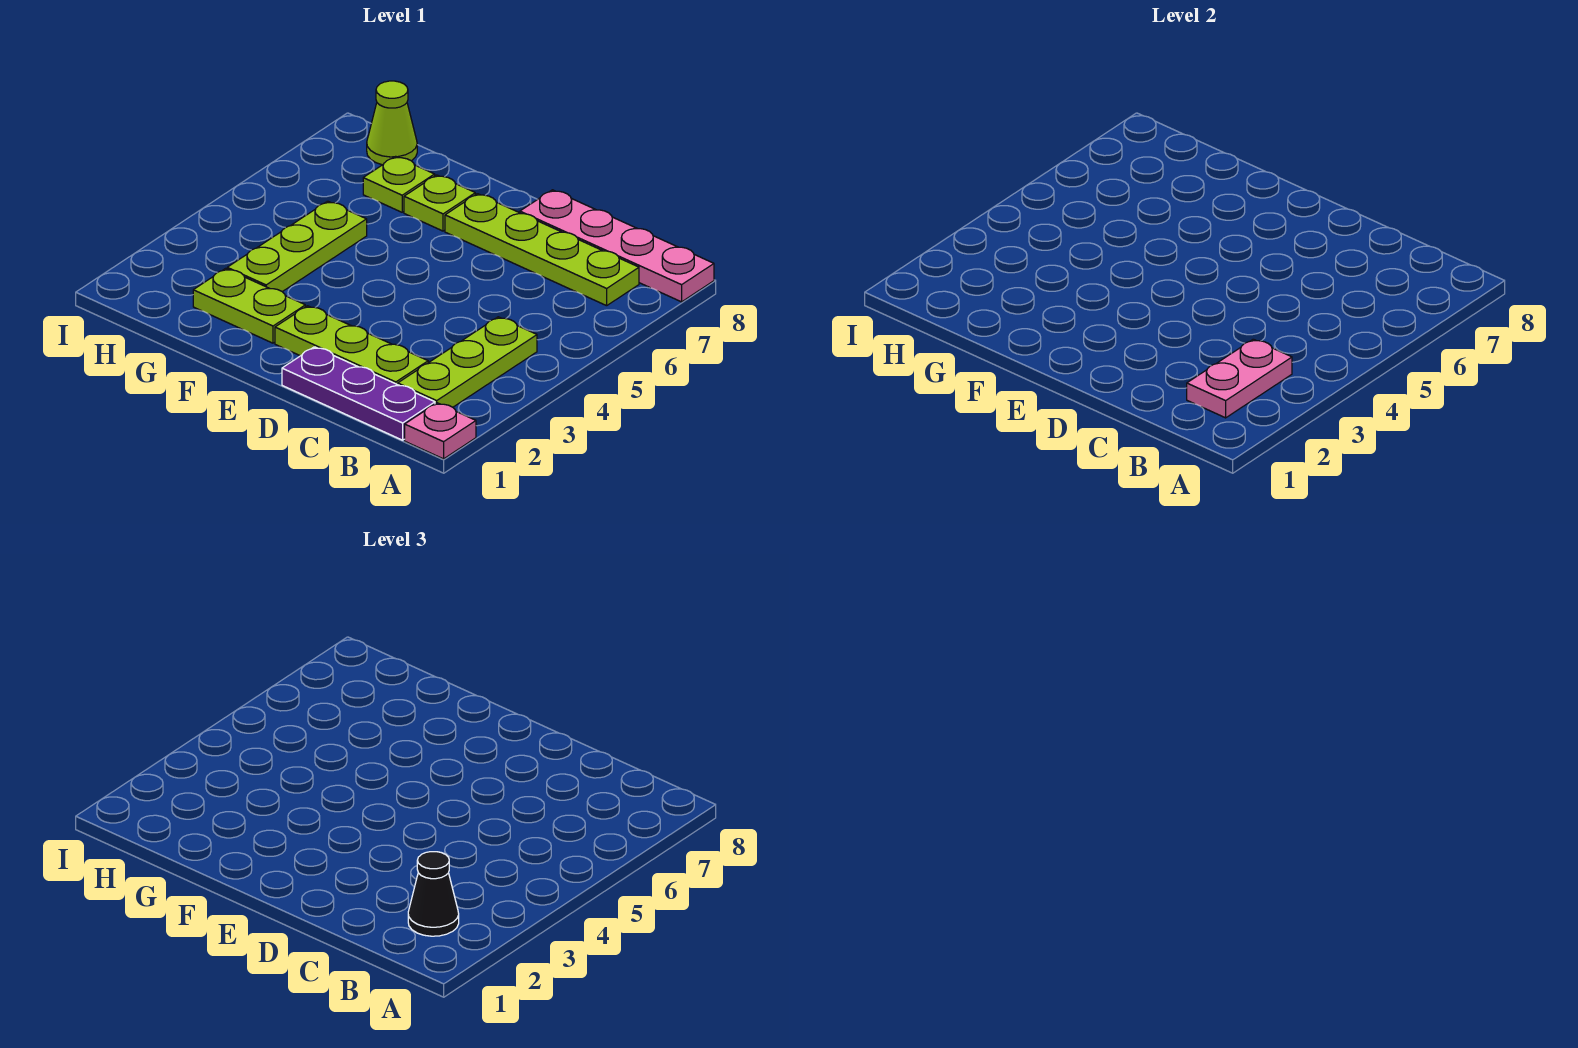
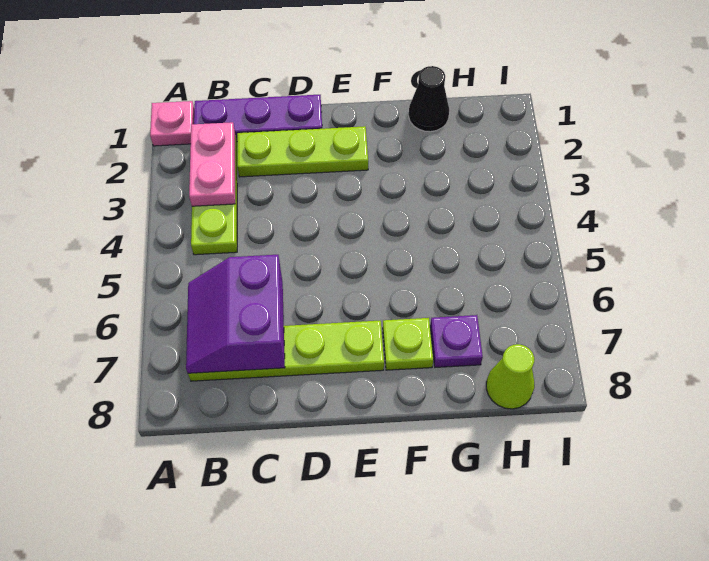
pink 1x4 plate [520,190,714,302] -> none
black 1x1 cone [408,852,459,936] -> black 1x1 cone moved to [409,66,449,132]
none -> purple 2x2 slope [186,255,285,373]
lime 1x2 plate [193,269,305,343] -> none
lime 1x3 plate [227,201,367,292] -> none
lime 1x1 plate [363,156,435,212] -> purple 1x1 plate [430,315,483,367]

